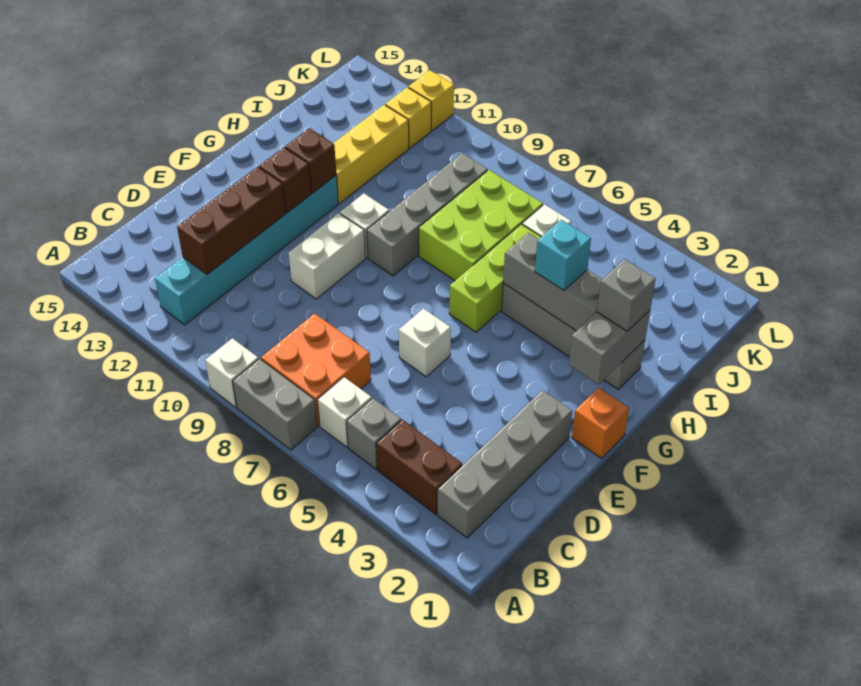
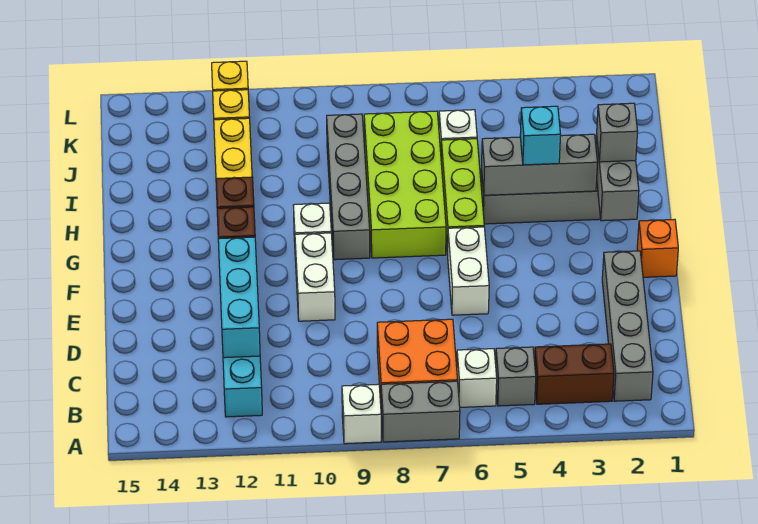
brown 1x3 brick [177,167,286,275] -> cyan 1x3 brick [218,237,260,358]
white 1x1 brick [399,308,451,377] -> white 1x2 brick [448,227,489,315]
lime 2x3 brick [419,170,543,281] -> lime 2x4 brick [364,111,446,258]

